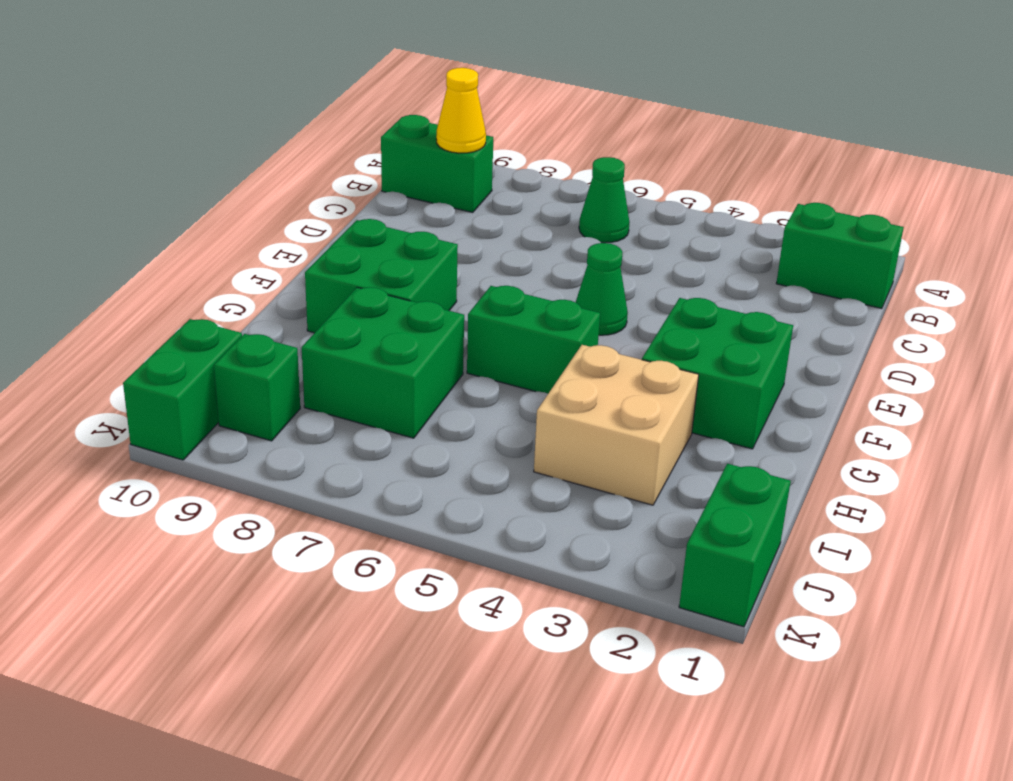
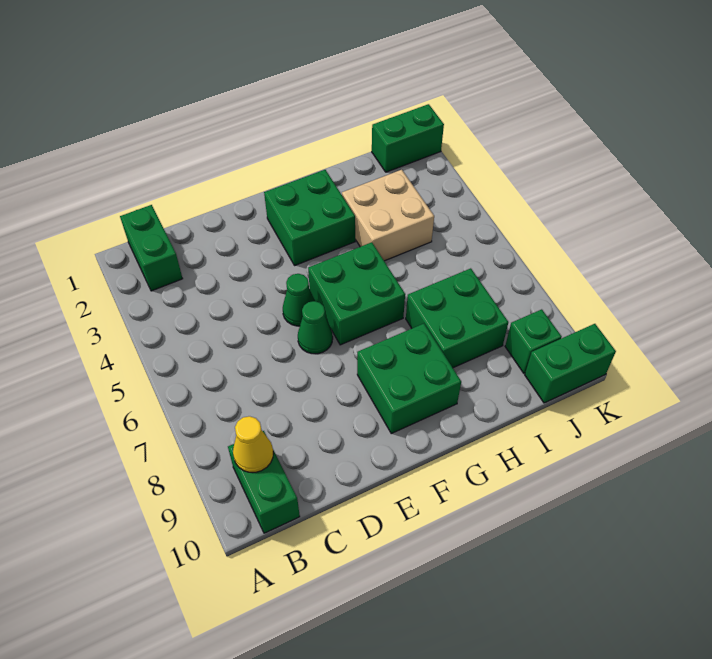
green 1x1 cone [579,157,630,243] -> green 1x1 cone moved to [298,301,333,354]
green 1x2 brick [467,286,600,394] -> green 2x2 brick [308,242,405,345]

